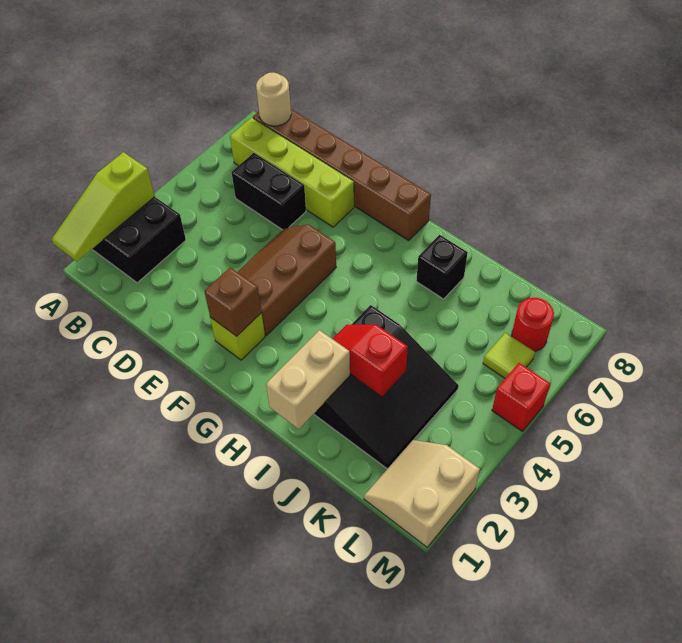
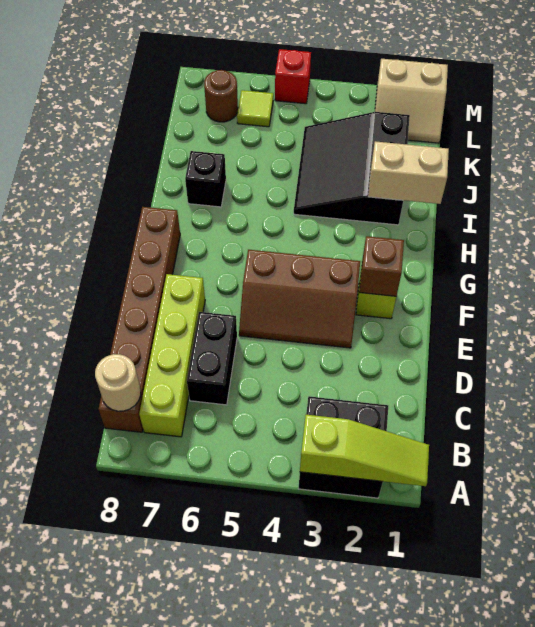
black 3x3 slope [314,305,459,469] -> black 3x3 slope turned to [294,112,410,225]
red 1x2 slope [333,325,408,396] -> none
red 1x1 round brick [512,298,554,352] -> brown 1x1 round brick [204,70,238,122]

